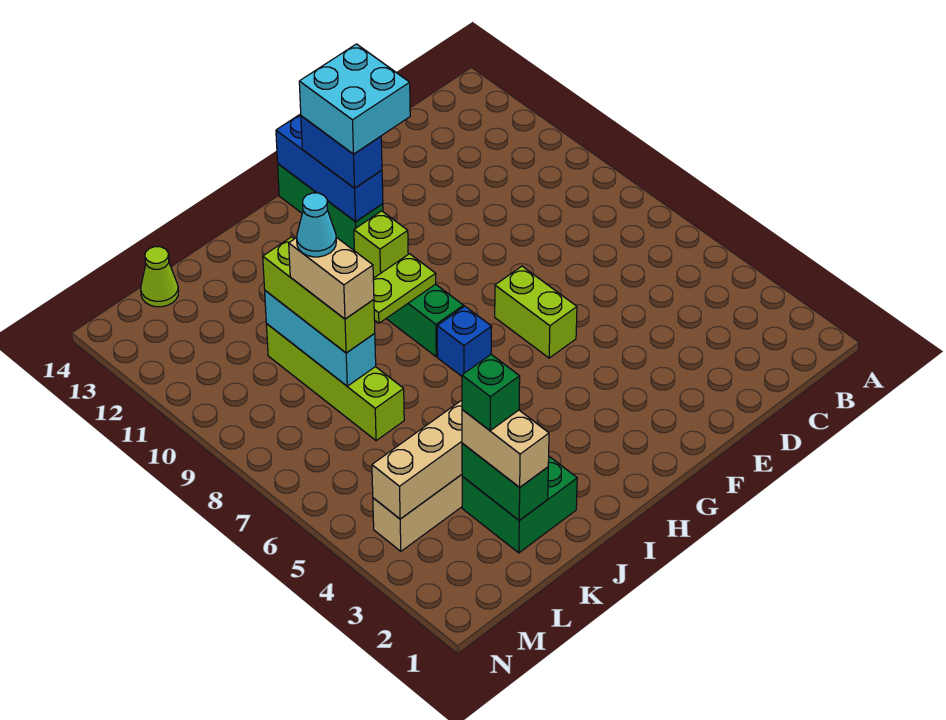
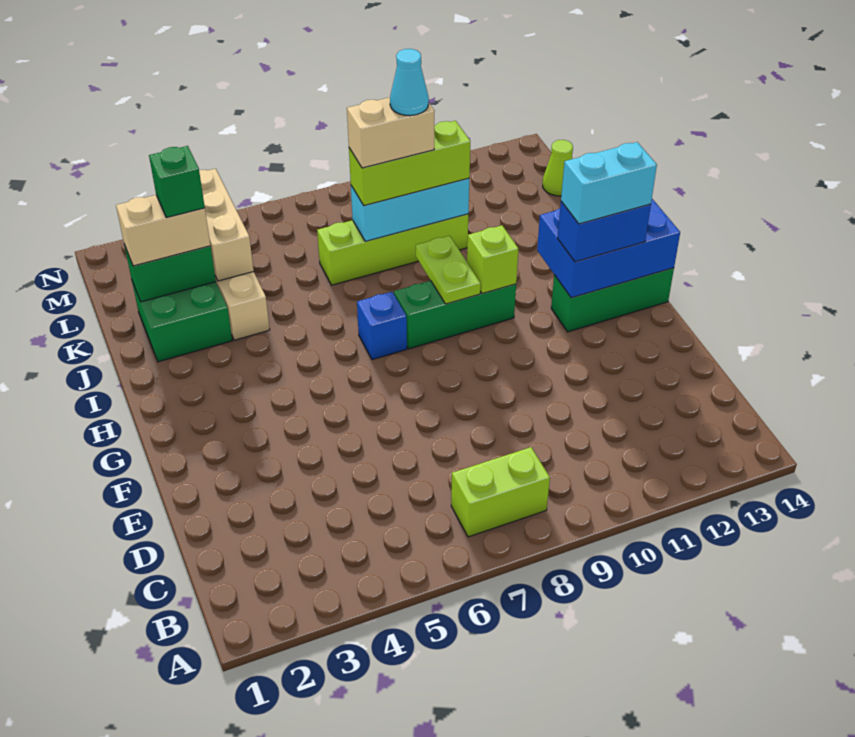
lime 1x2 brick [495,266,577,358] -> lime 1x2 brick moved to [451,447,550,537]
cyan 2x2 brick [299,44,410,154] -> cyan 1x2 brick [561,142,657,224]
blue 1x3 brick [276,114,383,222] -> blue 2x3 brick [537,199,680,298]

